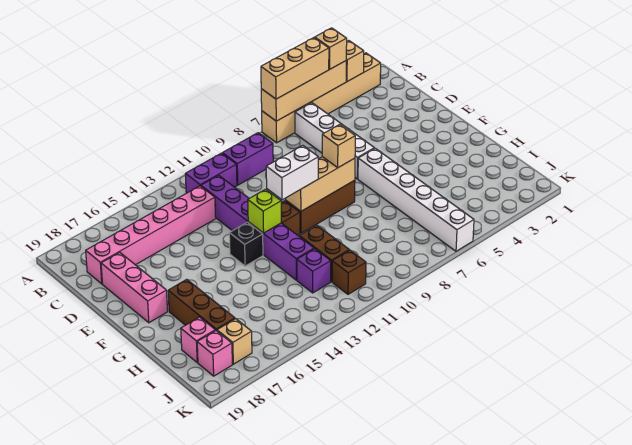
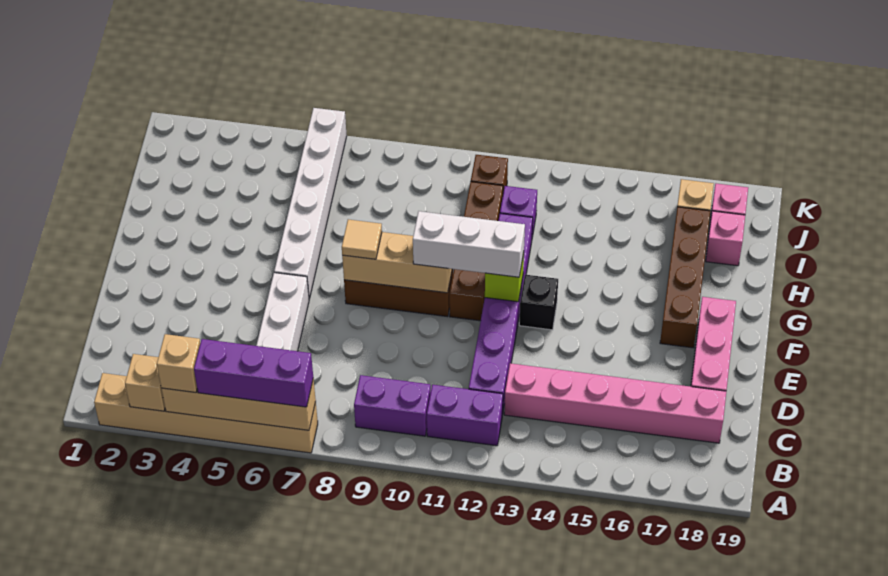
tan 1x3 brick [261,38,329,99] -> purple 1x3 brick [194,339,313,407]
tan 1x1 brick [322,124,355,168] -> tan 1x1 tile [342,219,382,259]
white 1x2 brick [266,146,318,200] -> white 1x3 brick [413,211,525,277]
brown 1x3 brick [168,279,235,331] -> brown 1x4 brick [660,207,710,348]

